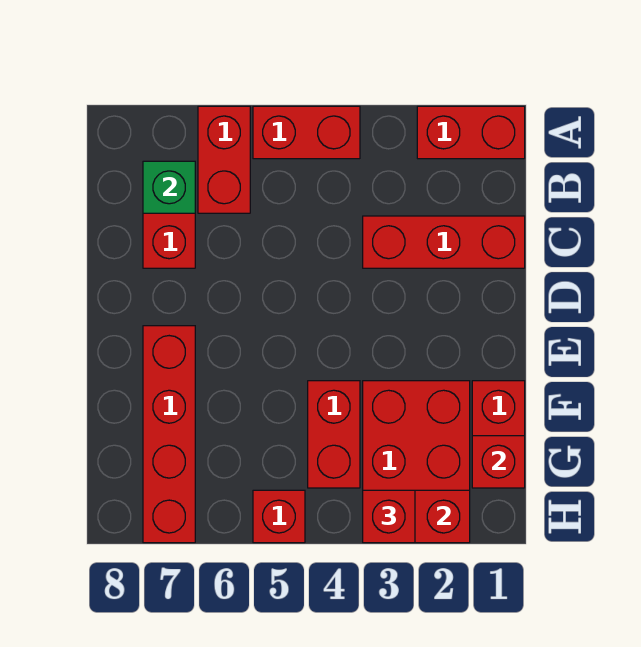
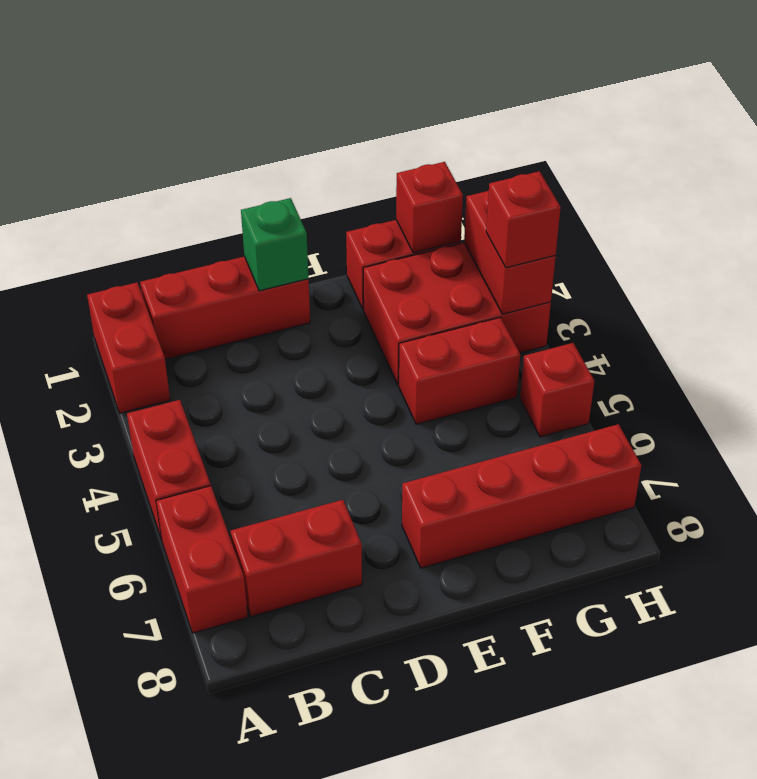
red 1x2 brick [198,106,250,213] -> red 1x2 brick turned to [156,486,248,633]
green 1x1 brick [143,161,195,213] -> green 1x1 brick moved to [241,198,309,291]
red 1x3 brick [363,216,525,268] -> red 1x3 brick turned to [140,257,310,359]

